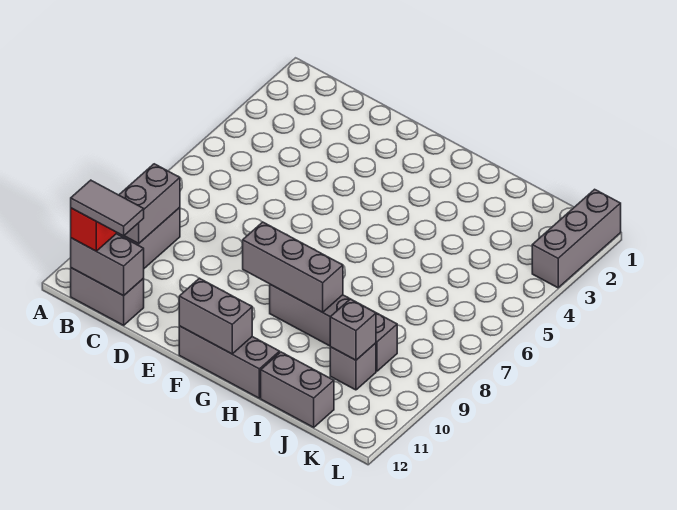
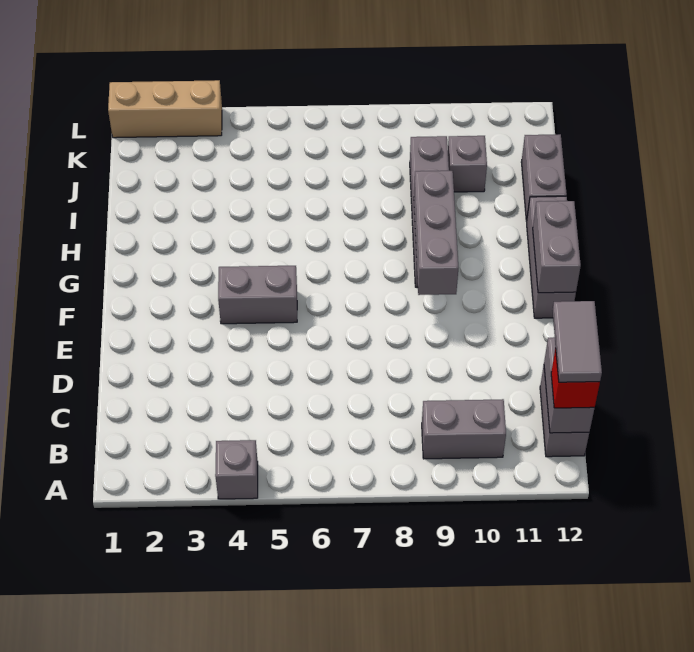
grey 1x2 brick [119,164,180,244] -> grey 1x2 brick moved to [218,266,297,324]
grey 1x1 brick [330,299,376,360] -> grey 1x1 brick moved to [215,440,258,499]
grey 1x3 brick [532,189,621,288] -> tan 1x3 brick [108,80,222,138]

